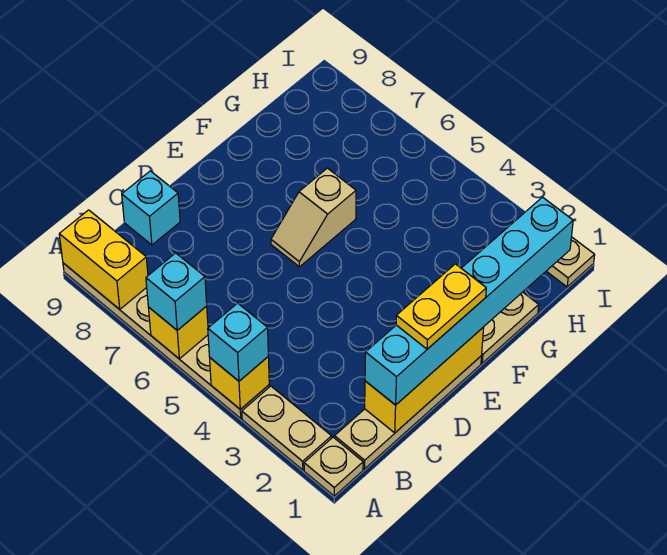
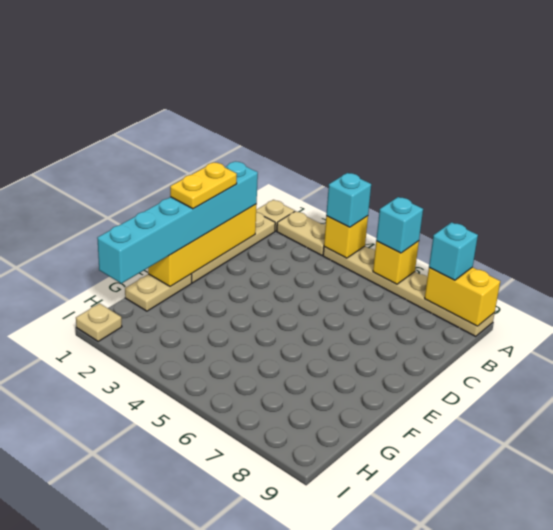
yellow 1x3 brick [365,327,484,433] -> yellow 1x4 brick [148,204,257,287]
cyan 1x1 brick [122,171,180,245] -> cyan 1x1 brick moved to [429,222,478,280]
tan 1x2 slope [271,168,356,267] -> none

